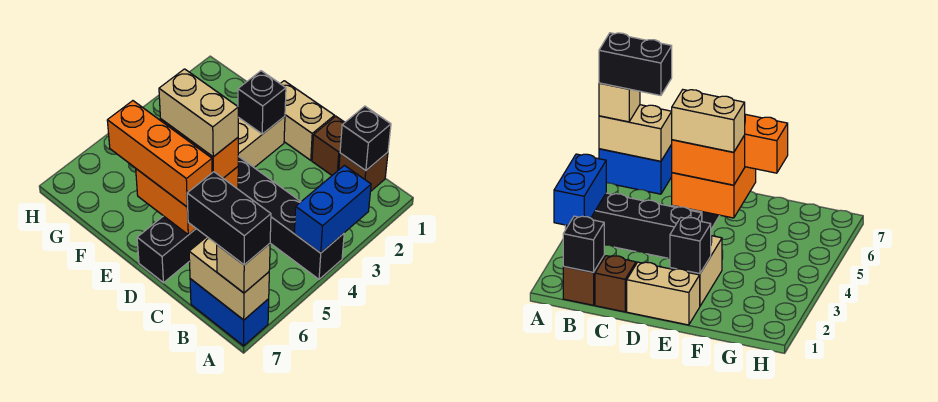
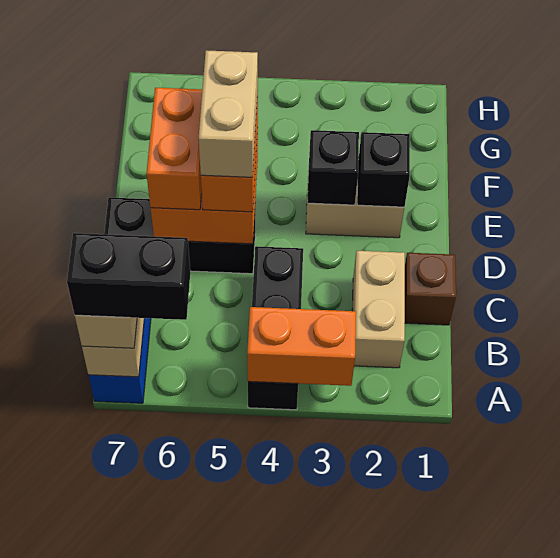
blue 1x2 brick [294,165,371,253] -> orange 1x2 brick [247,307,356,386]
black 1x4 brick [238,156,344,279] -> black 1x3 brick [248,246,303,410]
black 1x2 brick [187,172,271,265] -> black 1x2 brick turned to [67,233,190,320]
brown 1x1 brick [339,152,388,192] -> none
black 1x1 brick [340,106,391,171] -> black 1x1 brick moved to [307,130,359,205]
tan 1x2 brick [280,81,334,160] -> tan 1x2 brick moved to [352,251,405,368]
orange 1x3 brick [107,101,212,207] -> orange 1x2 brick [146,88,202,210]

